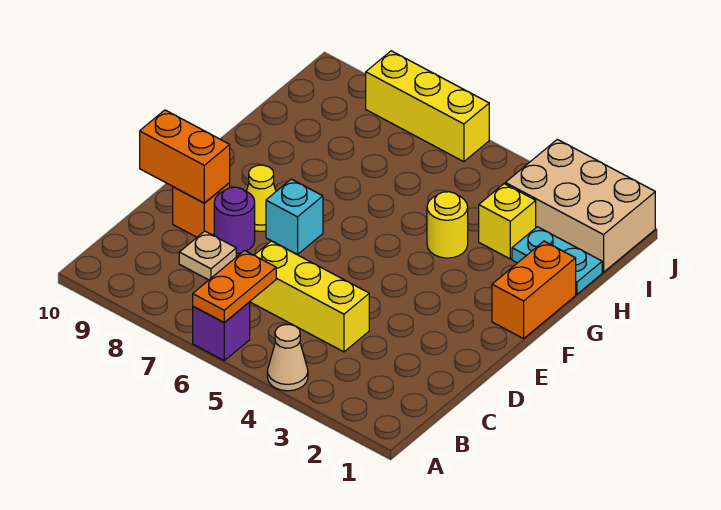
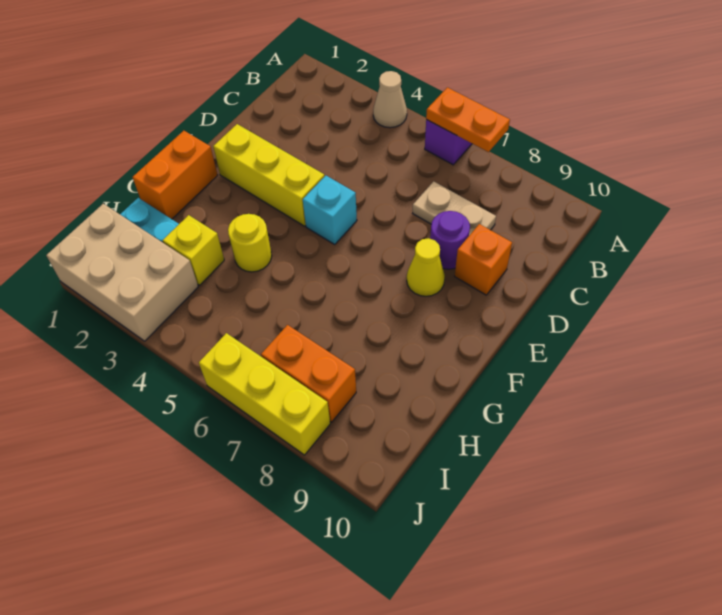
orange 1x2 plate [193,250,276,323] -> orange 1x2 plate turned to [426,87,510,152]
yellow 1x3 brick [250,241,369,352] -> yellow 1x3 brick moved to [213,124,325,226]
tan 1x1 plate [179,231,236,280] -> tan 1x2 plate [413,181,496,235]
orange 1x2 brick [140,110,230,203] -> orange 1x2 brick moved to [261,325,356,422]
cyan 1x1 brick [266,179,323,255] -> cyan 1x1 brick moved to [303,176,357,244]

